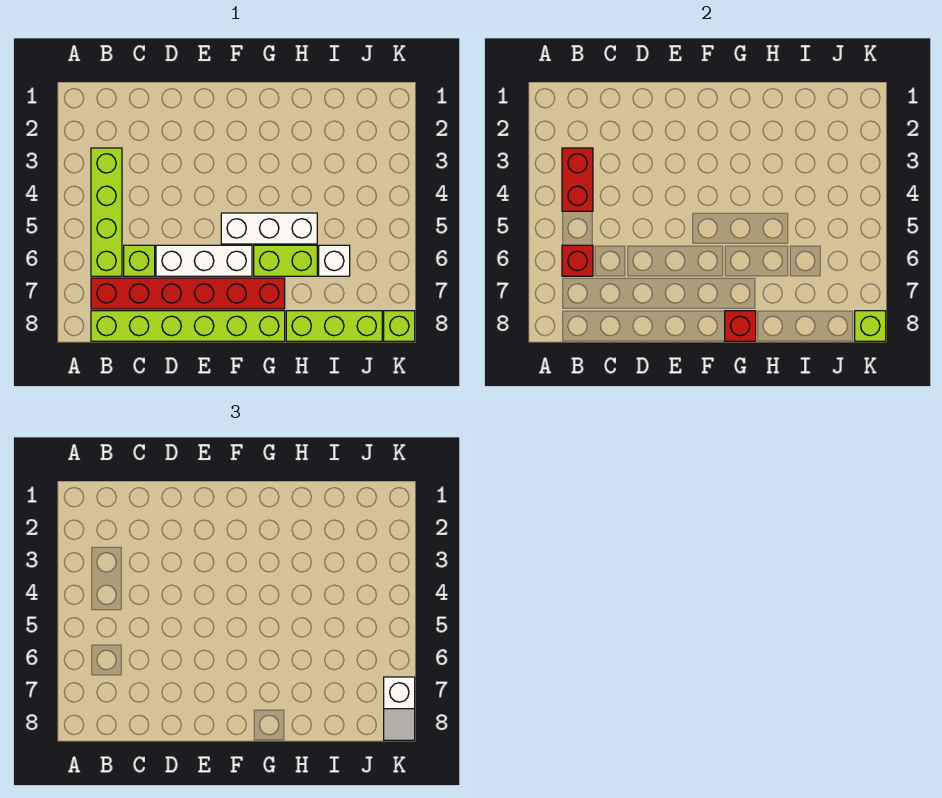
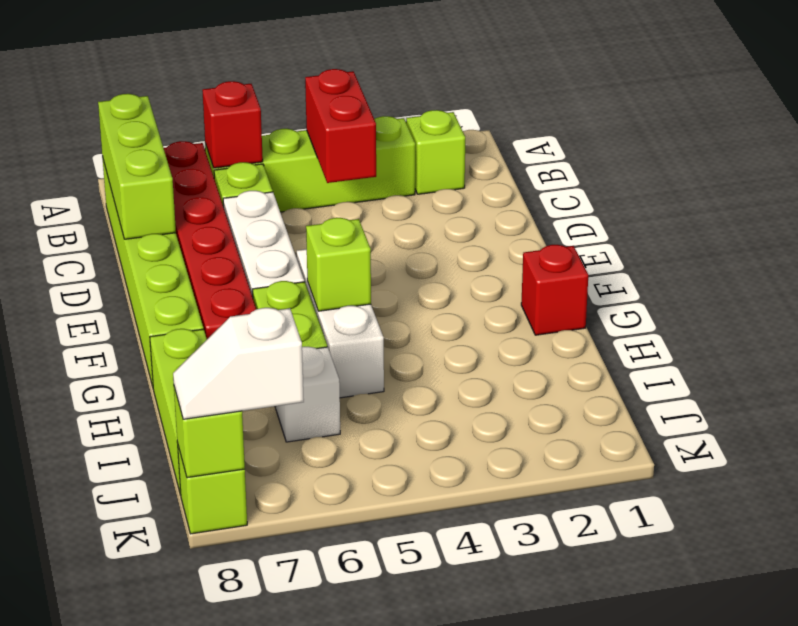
none -> lime 1x1 brick [406,110,465,194]
red 1x2 brick [562,148,593,211] -> red 1x2 brick turned to [305,69,376,183]
none -> lime 1x3 brick [98,94,176,239]
none -> lime 1x1 brick [306,218,371,311]
red 1x1 brick [725,311,756,341] -> red 1x1 brick moved to [521,245,588,335]

